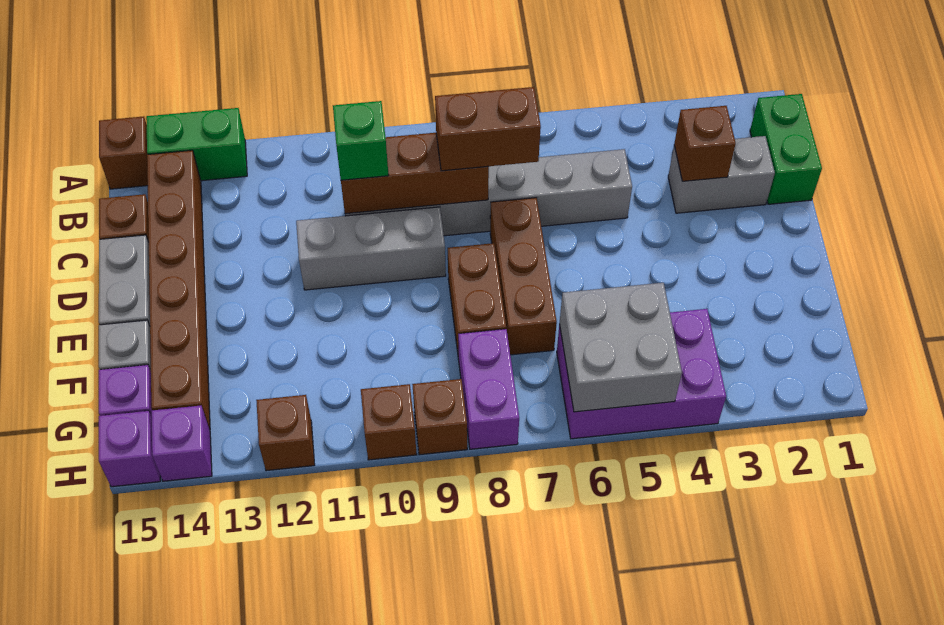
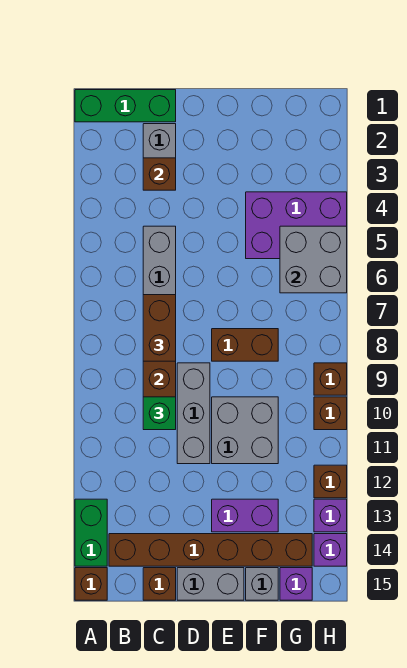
green 1x2 brick [750,94,822,204] -> green 1x3 brick [75,90,176,122]
brown 1x3 brick [490,198,557,355] -> none
none -> grey 2x2 brick [212,397,278,464]
purple 2x3 brick [557,309,726,439] -> purple 2x3 brick turned to [246,192,347,259]
purple 1x2 brick [458,329,519,449] -> purple 1x2 brick moved to [212,499,278,532]
purple 1x1 brick [99,411,160,487] -> purple 1x1 brick moved to [314,499,347,532]

